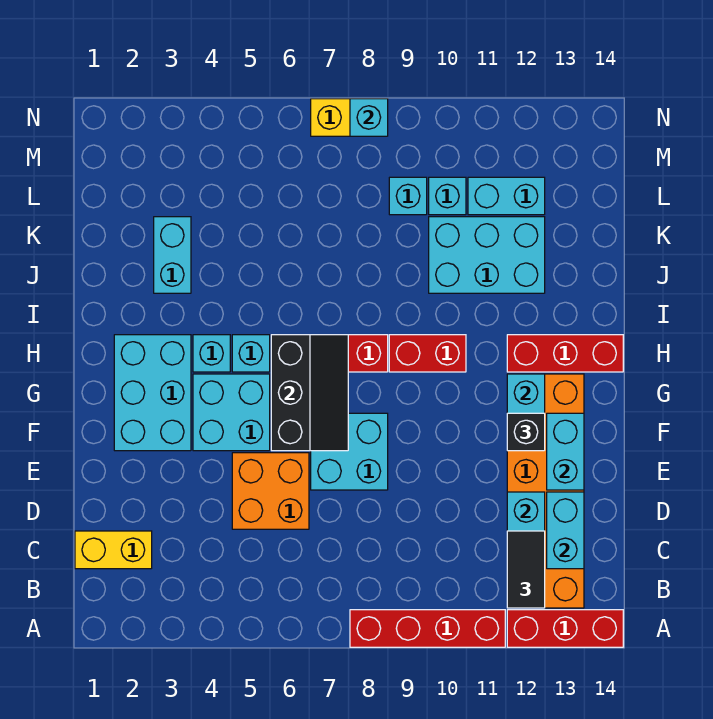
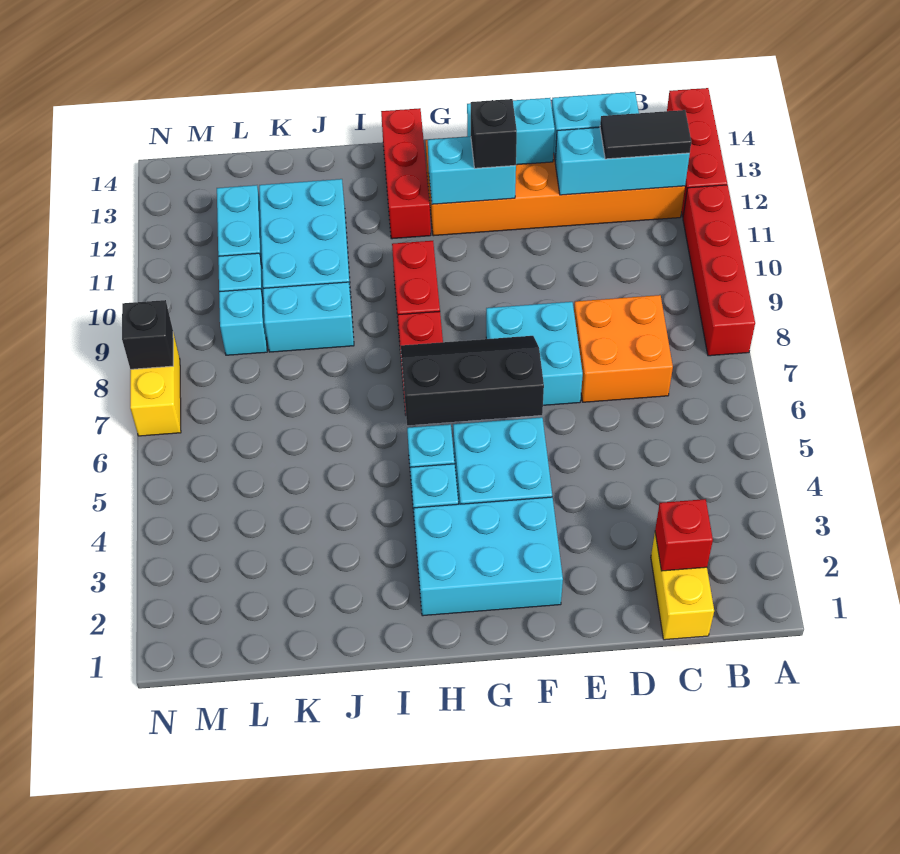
none -> red 1x1 brick [655,499,713,571]
orange 2x2 brick [232,453,309,529] -> orange 2x2 brick moved to [574,295,673,402]
cyan 1x2 brick [154,217,191,293] -> cyan 1x2 brick moved to [263,282,354,352]
cyan 1x1 brick [350,99,388,136] -> black 1x1 brick [122,300,173,369]

